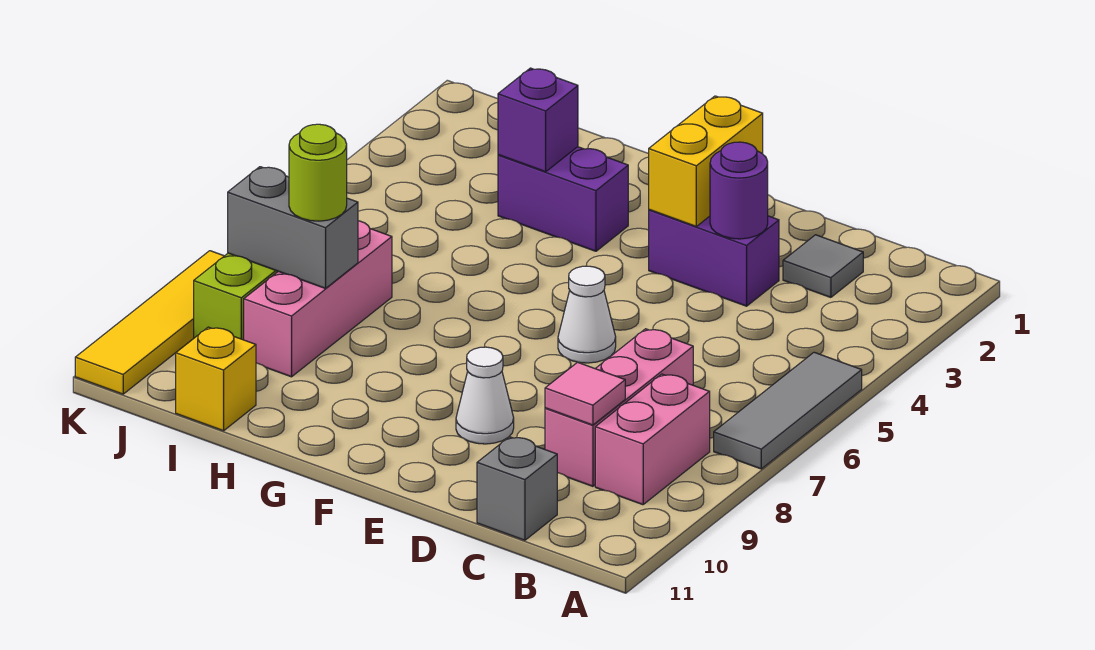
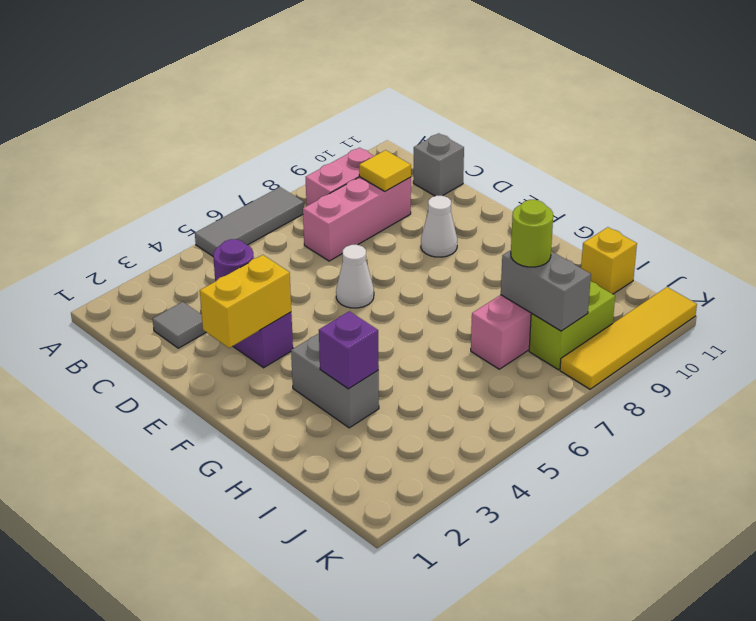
pink 1x1 tile [545,362,625,425] -> yellow 1x1 tile [359,150,411,191]
purple 1x2 brick [498,147,628,251] -> grey 1x2 brick [291,333,379,428]

